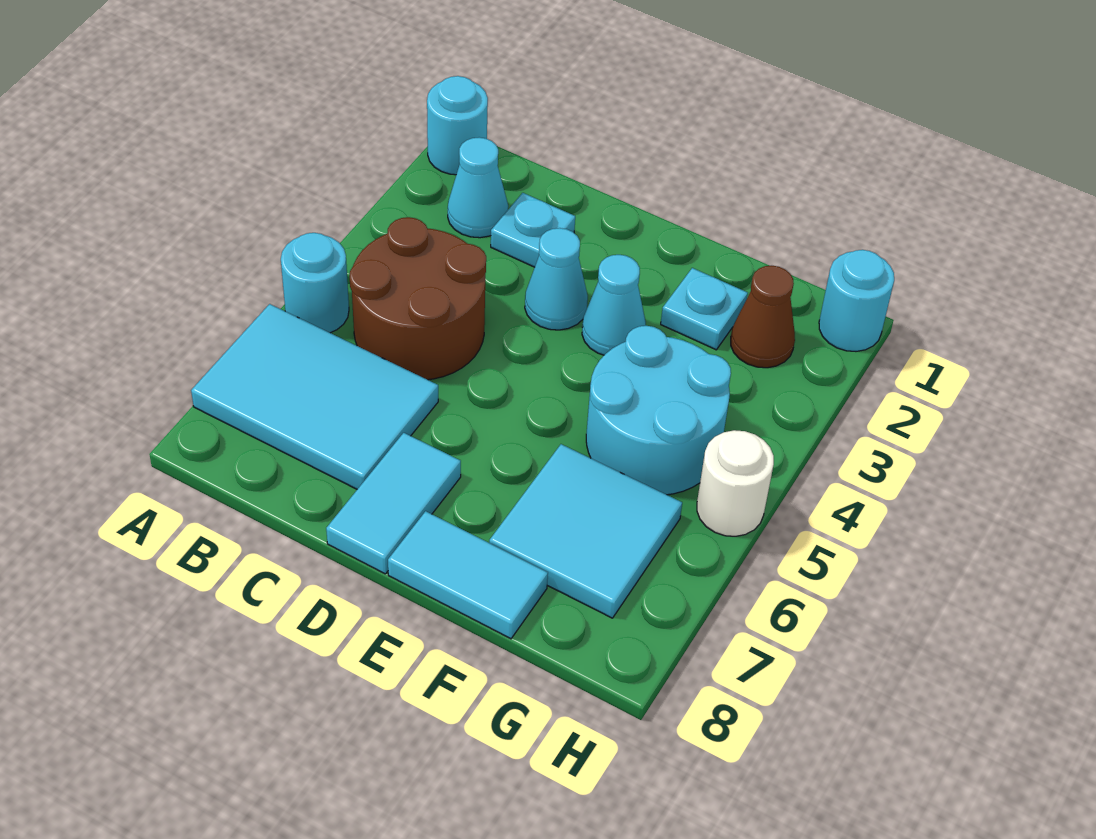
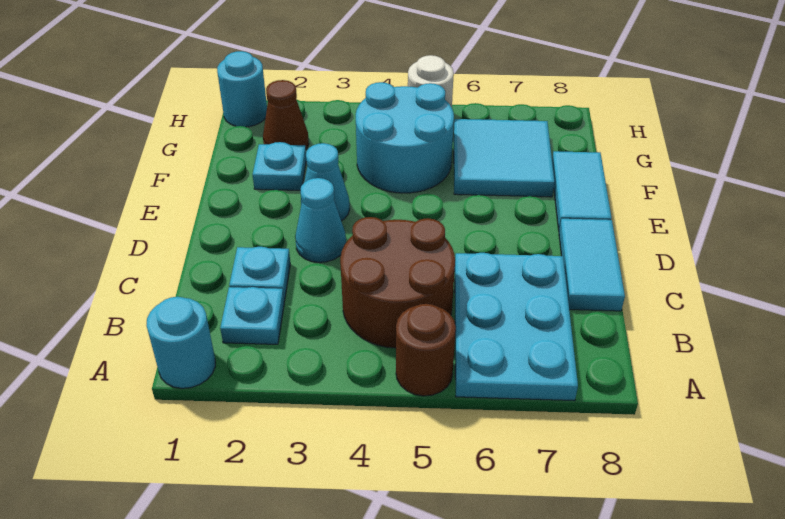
cyan 1x1 round brick [281,233,349,333] -> brown 1x1 round brick [396,304,456,396]
cyan 2x3 tile [191,304,438,489] -> cyan 2x3 plate [455,253,578,401]
cyan 1x1 cone [448,137,508,238] -> cyan 1x1 plate [220,287,284,344]
cyan 1x2 tile [326,433,461,574] -> cyan 1x2 tile turned to [559,219,625,311]

